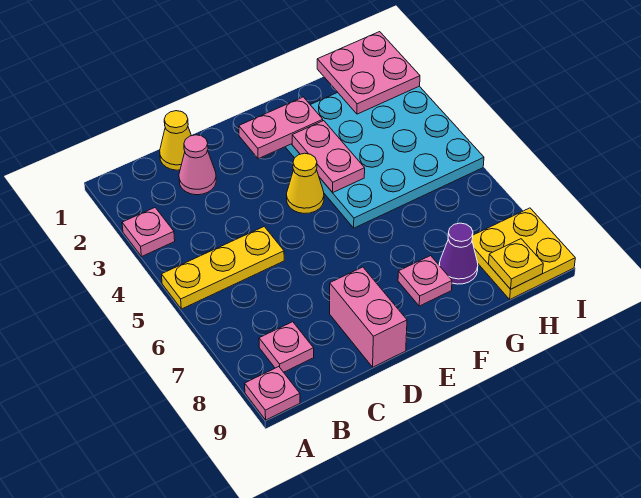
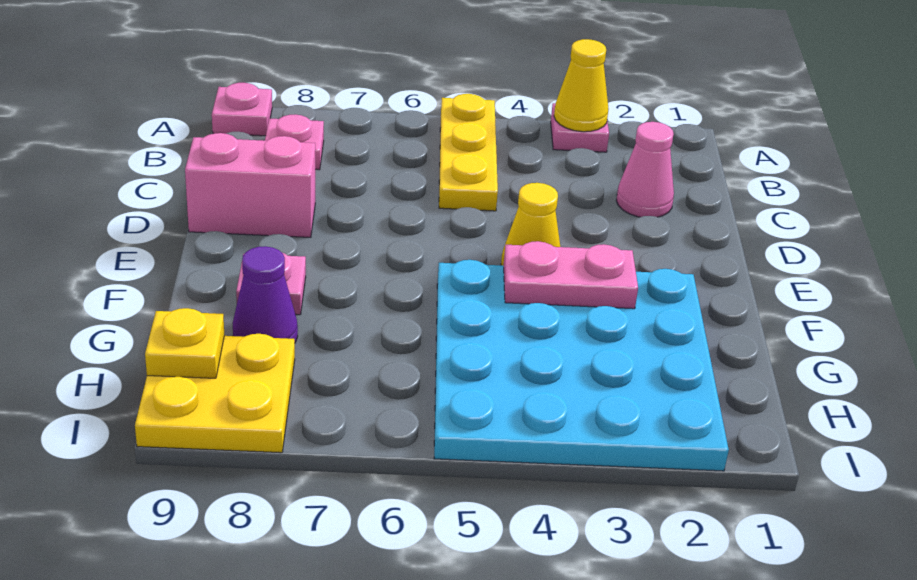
yellow 1x1 cone [160,111,191,170] -> yellow 1x1 cone moved to [554,39,609,132]
pink 1x2 plate [239,97,323,159] -> none
pink 2x2 plate [317,32,420,114] -> none

